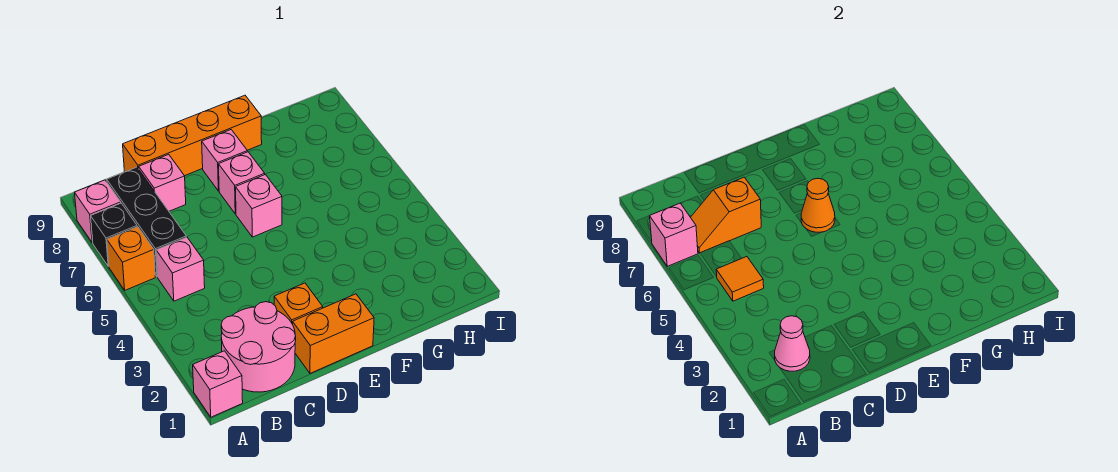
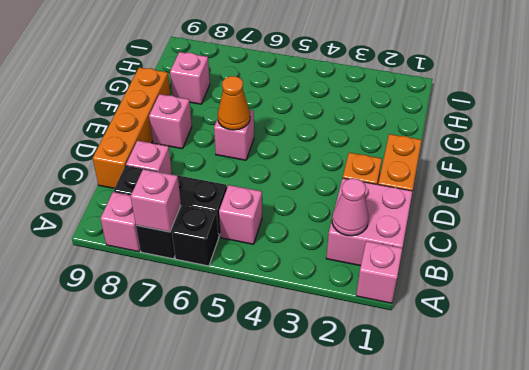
orange 1x1 brick [107,227,155,290] -> black 1x1 brick [172,206,218,266]
pink 2x2 round brick [221,302,296,392] -> pink 2x2 brick [326,178,413,266]
orange 1x1 tile [716,257,764,301] -> none
orange 1x2 slope [691,177,761,253] -> none
pink 1x1 brick [219,152,265,214] -> pink 1x1 brick moved to [170,52,210,104]

